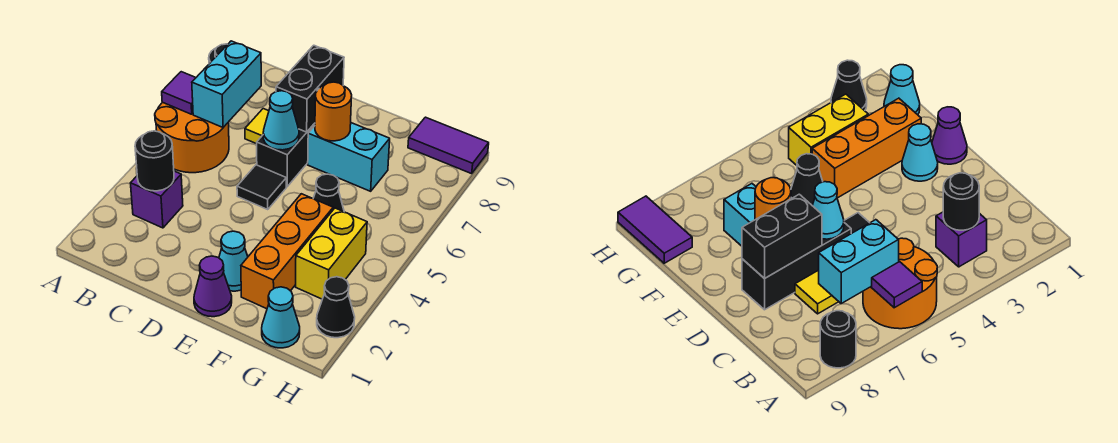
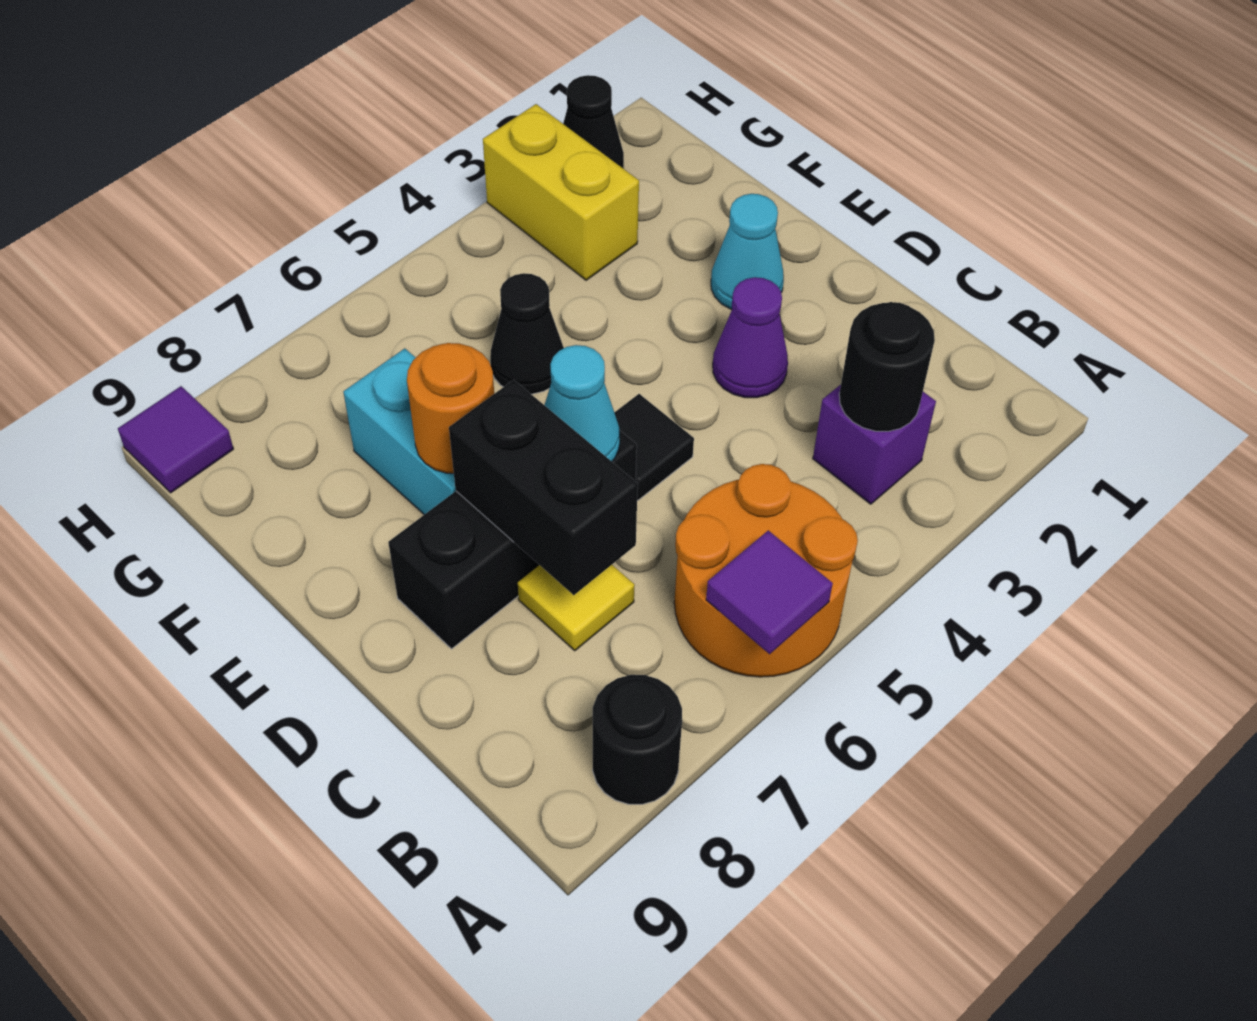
cyan 1x2 brick [192,41,261,127] -> none
black 1x2 brick [276,45,344,132] -> black 1x2 brick turned to [449,380,638,595]
purple 1x1 cone [194,256,232,317] -> purple 1x1 cone moved to [713,277,788,398]
orange 1x3 brick [241,194,333,309] -> none
cyan 1x1 cone [262,287,300,348] -> none
yellow 1x2 brick [296,208,367,299] -> yellow 1x2 brick turned to [483,104,639,280]
purple 1x2 tile [408,117,489,174] -> purple 1x1 tile [118,386,233,493]

